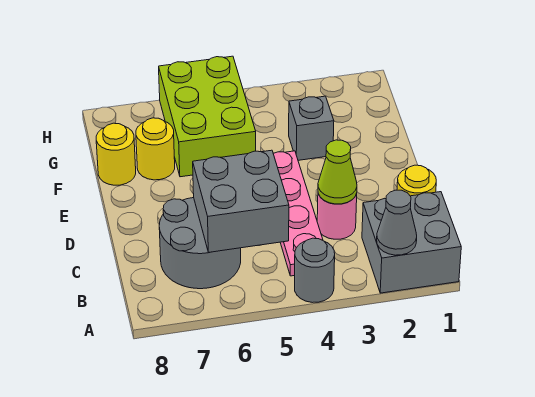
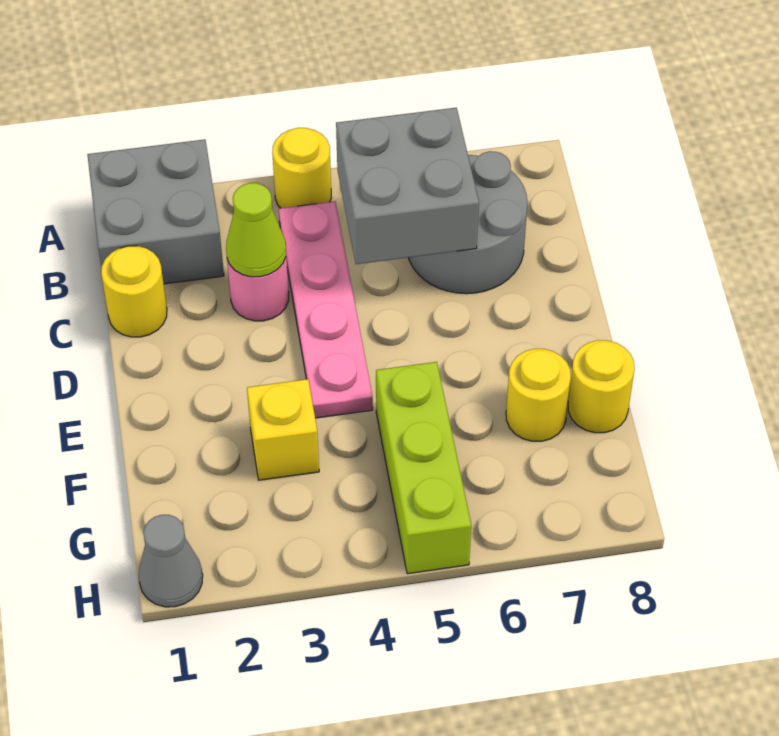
grey 1x1 cone [377,190,417,255] -> grey 1x1 cone moved to [139,515,203,607]
grey 1x1 round brick [295,238,335,303] -> yellow 1x1 round brick [272,128,331,208]
grey 1x1 brick [289,96,334,160] -> yellow 1x1 brick [247,379,319,480]
lime 2x3 brick [159,56,256,177] -> lime 1x3 brick [376,362,471,574]

